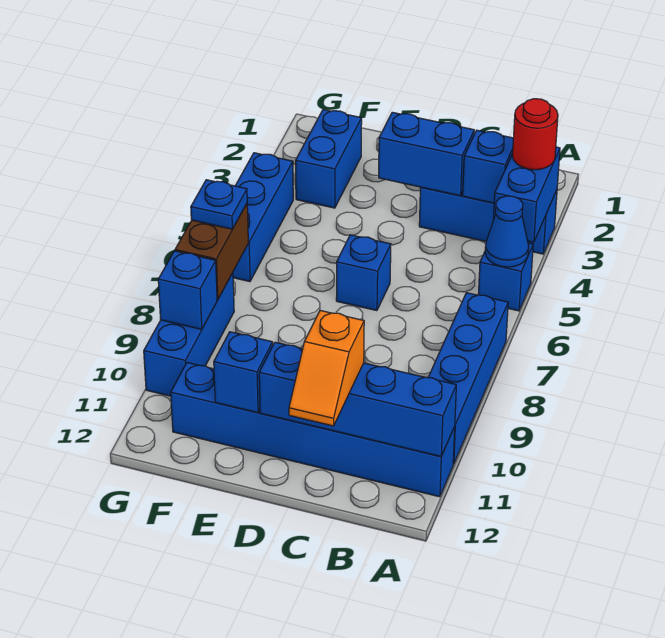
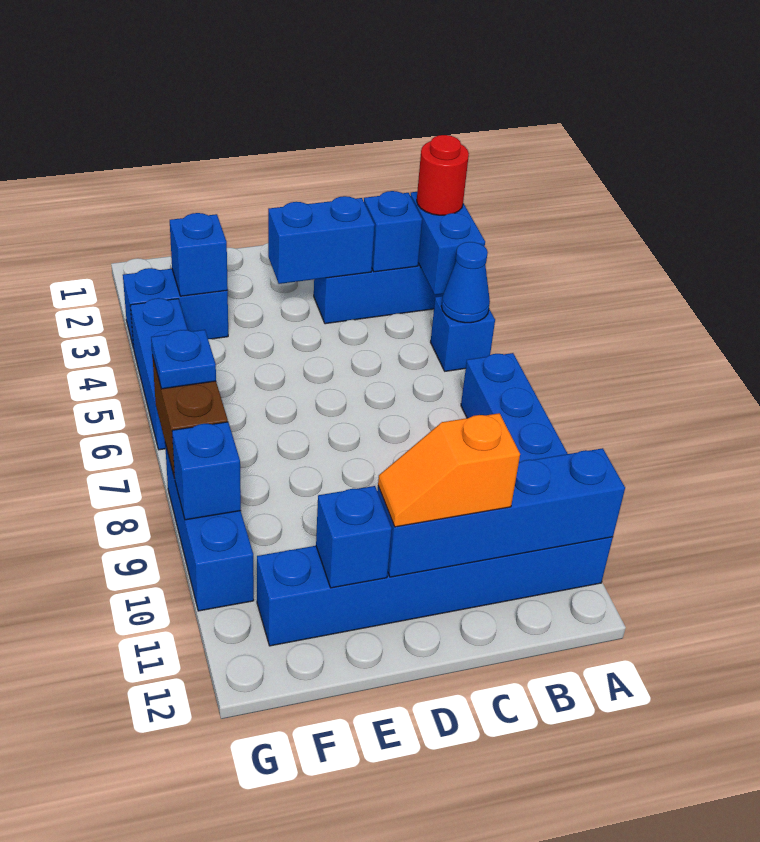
orange 1x2 slope [289,311,364,426] -> orange 1x2 slope turned to [378,413,520,527]
blue 1x1 brick [336,235,391,311] -> blue 1x1 brick moved to [170,213,228,296]
blue 1x2 brick [296,110,362,208] -> blue 1x2 brick turned to [123,268,228,349]

